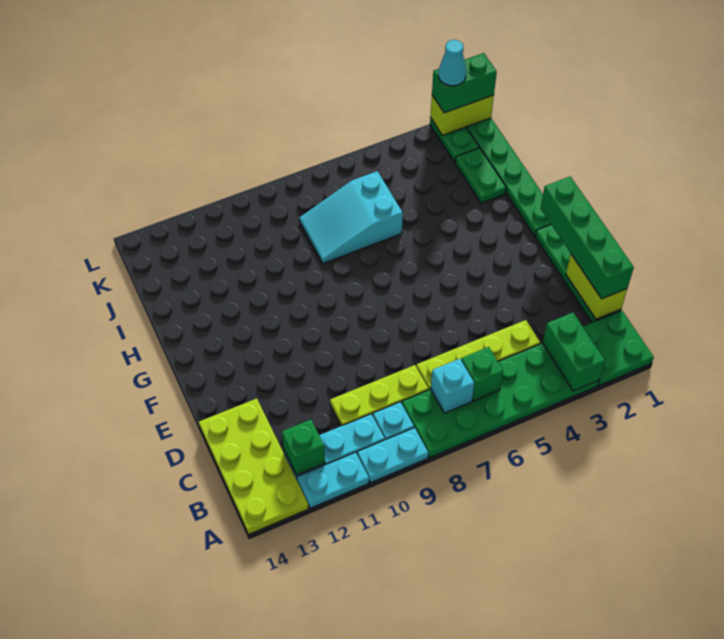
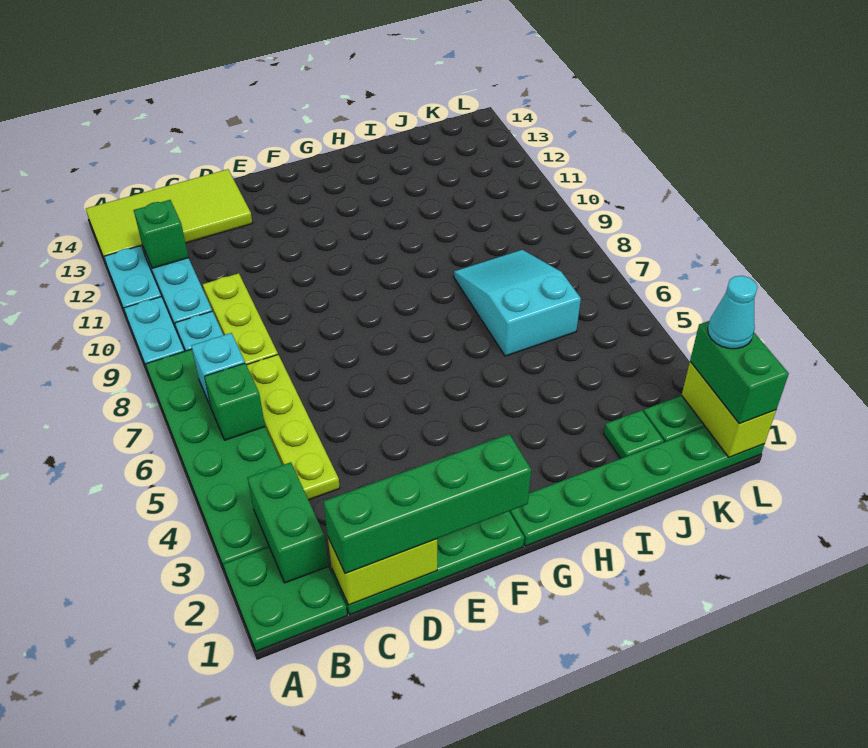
green 1x2 brick [543,313,605,391] -> green 1x2 brick turned to [248,462,328,583]
lime 2x4 plate [199,399,309,535] -> lime 2x4 tile [86,169,252,260]
green 1x2 plate [455,148,506,203] -> green 1x1 plate [604,410,664,459]

